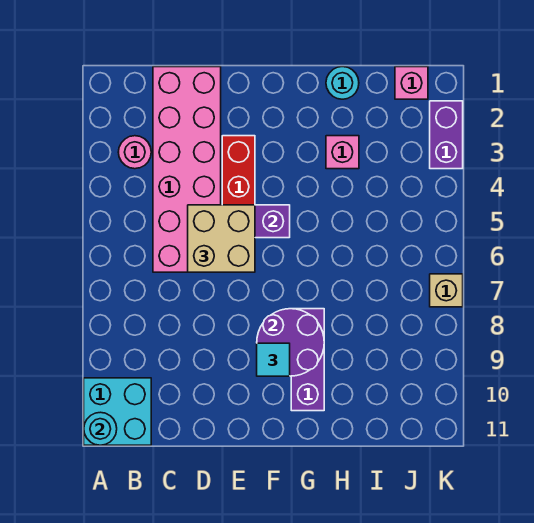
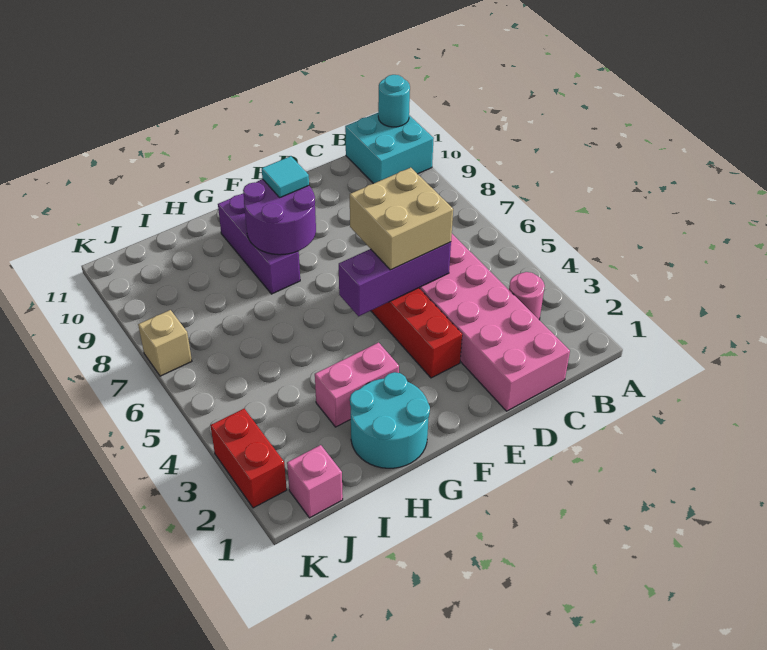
cyan 1x1 round brick [326,67,359,99] -> cyan 2x2 round brick [350,372,430,468]
pink 1x1 brick [326,136,359,169] -> pink 1x2 brick [315,343,399,427]
purple 1x2 brick [430,101,463,169] -> red 1x2 brick [210,409,287,508]

